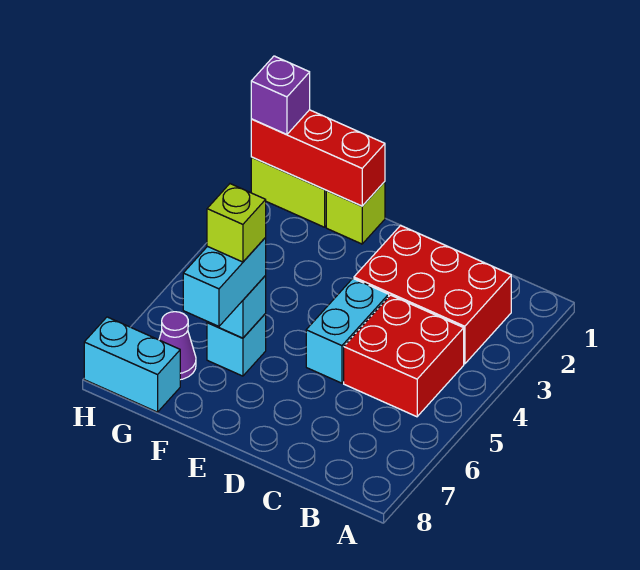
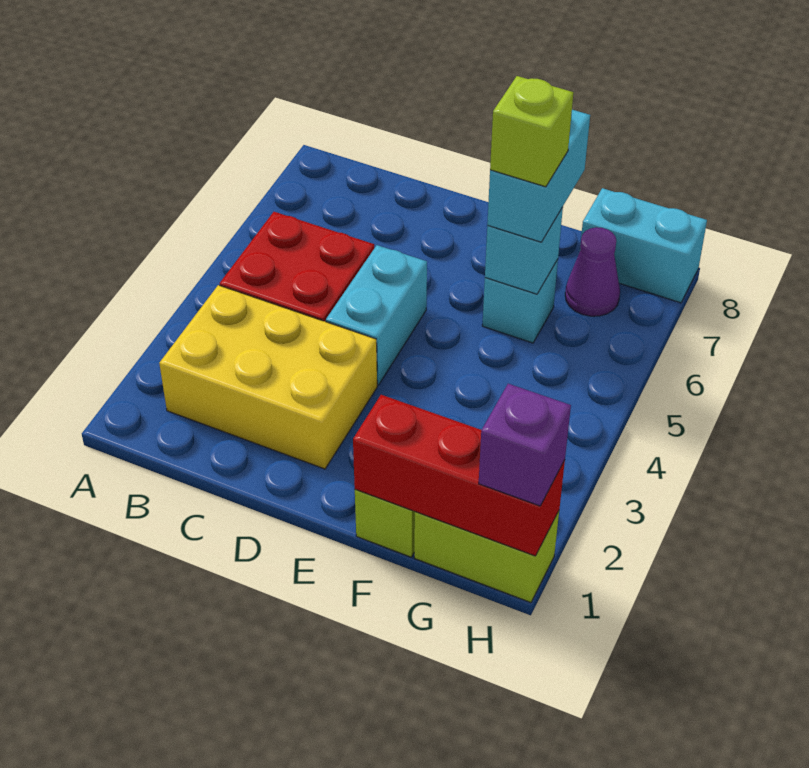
red 2x3 brick [354,225,511,364] -> yellow 2x3 brick [159,285,377,469]

